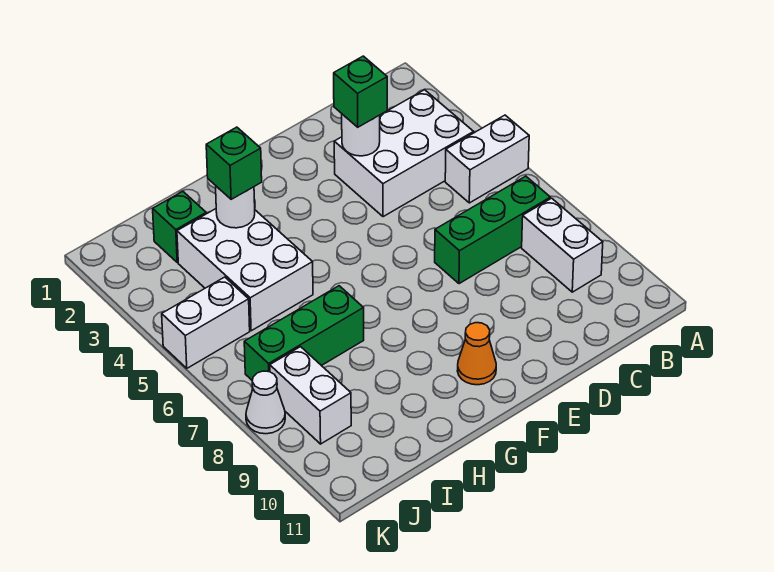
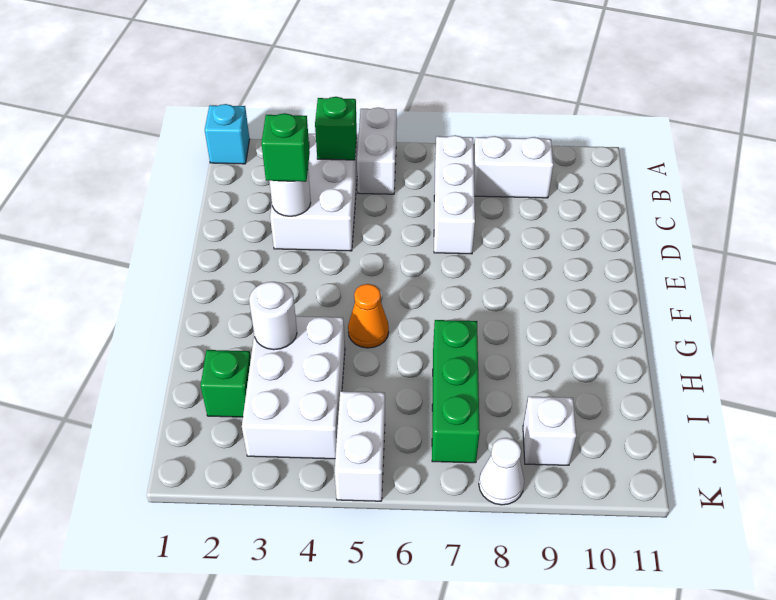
none -> cyan 1x1 brick [205,104,250,164]
green 1x3 brick [435,176,550,284] -> white 1x3 brick [434,135,475,254]
orange 1x1 cone [457,323,496,385] -> orange 1x1 cone moved to [348,284,389,348]
white 2x3 brick [177,209,313,331] -> white 2x3 brick turned to [242,316,345,459]
green 1x1 brick [206,127,262,199] -> green 1x1 brick moved to [315,97,357,160]
white 1x2 brick [270,347,351,444] -> white 1x1 brick [523,396,576,465]

